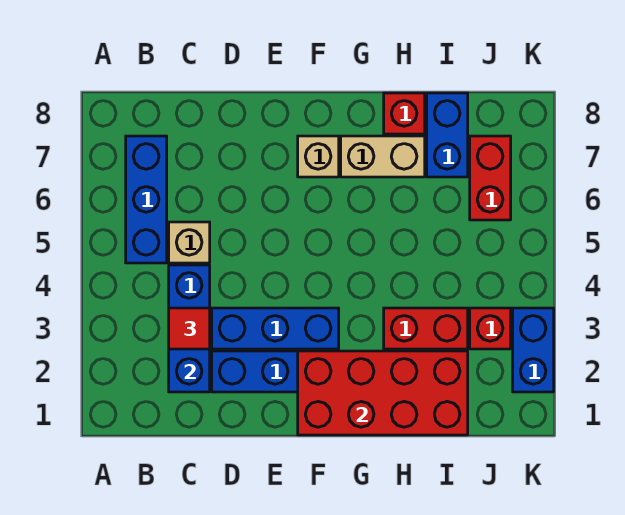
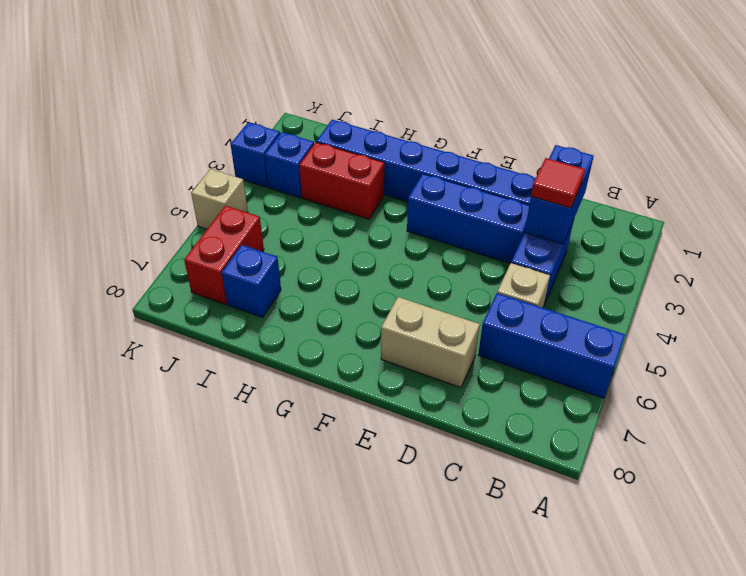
blue 1x3 brick [126,136,167,263] -> blue 1x3 brick turned to [478,293,625,398]
red 2x4 brick [298,351,468,435] -> none
tan 1x1 brick [298,136,339,177] -> tan 1x1 brick moved to [191,169,248,229]
tan 1x2 brick [341,136,425,177] -> tan 1x2 brick moved to [381,297,480,388]
red 1x1 brick [384,93,425,134] -> none
blue 1x2 brick [427,93,468,177] -> blue 1x1 brick [222,245,281,317]
red 1x1 brick [470,308,511,349] -> blue 1x1 brick [265,132,314,198]
blue 1x2 brick [513,308,554,392] -> blue 1x1 brick [231,122,280,187]

